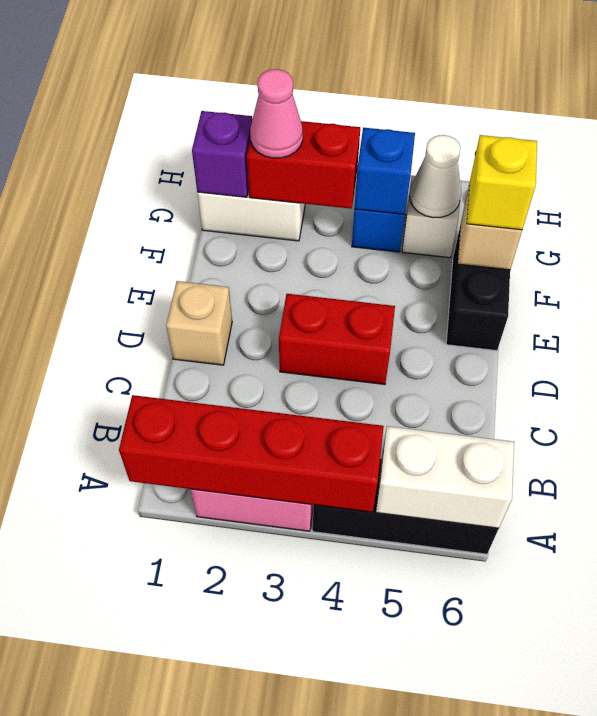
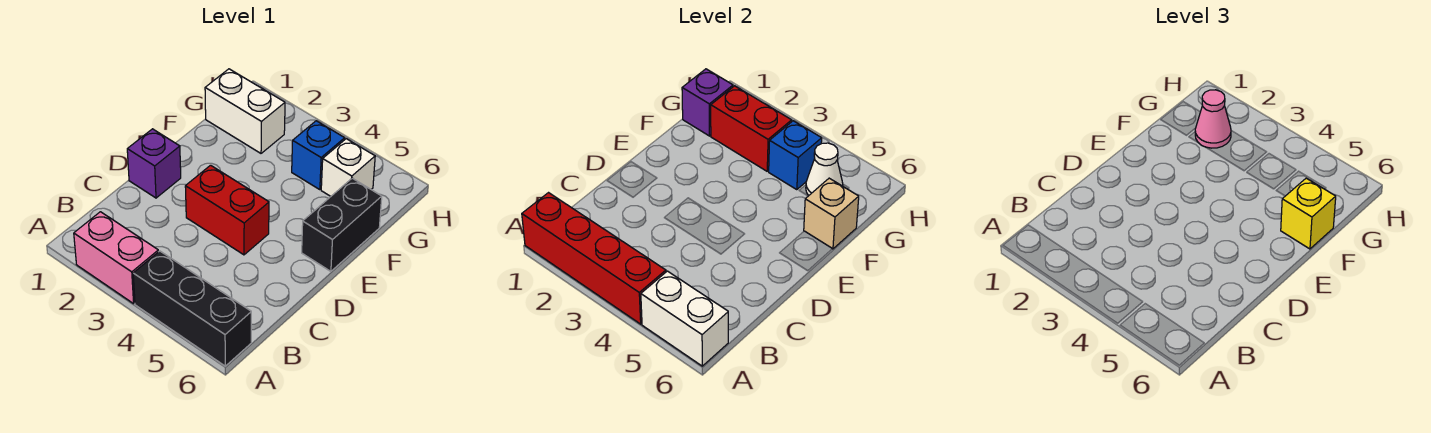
tan 1x1 brick [166,281,232,365] -> purple 1x1 brick [127,129,181,198]

